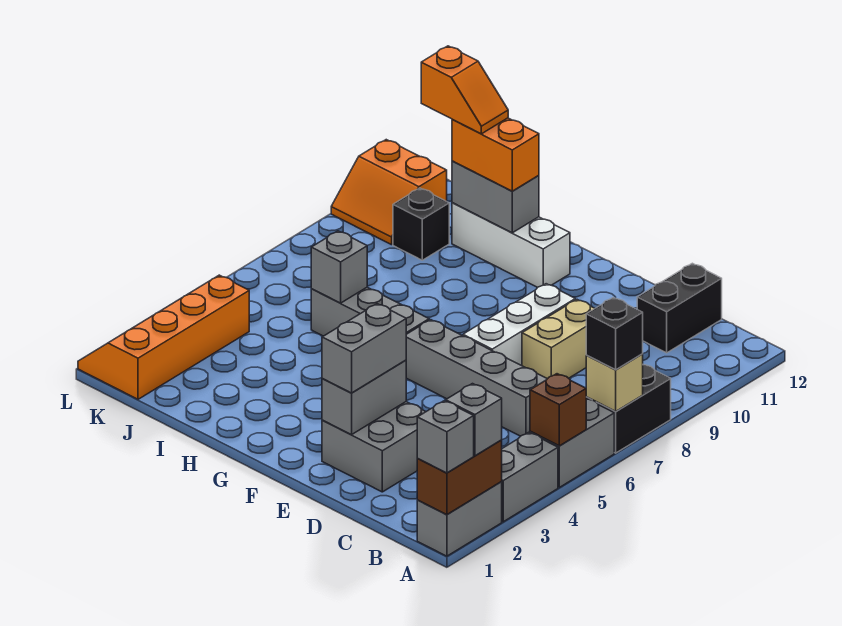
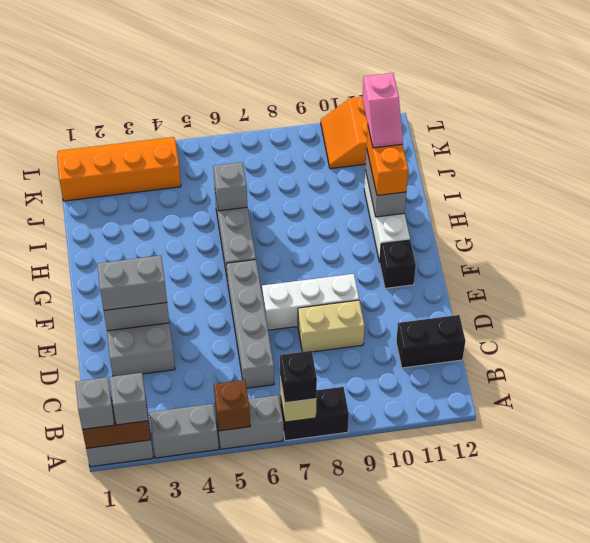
orange 1x2 slope [421,46,508,134] -> pink 1x2 slope [362,73,403,148]
black 1x1 brick [393,188,449,260] -> black 1x1 brick moved to [380,240,416,288]

